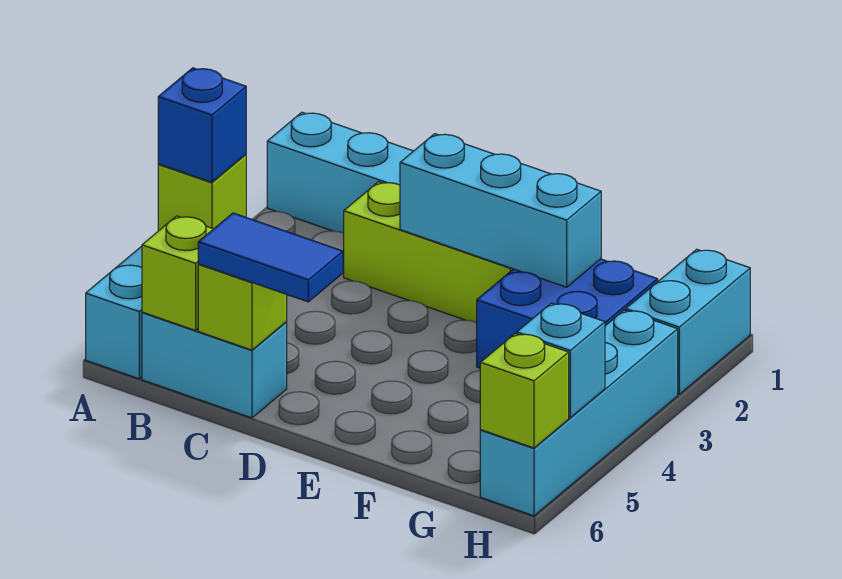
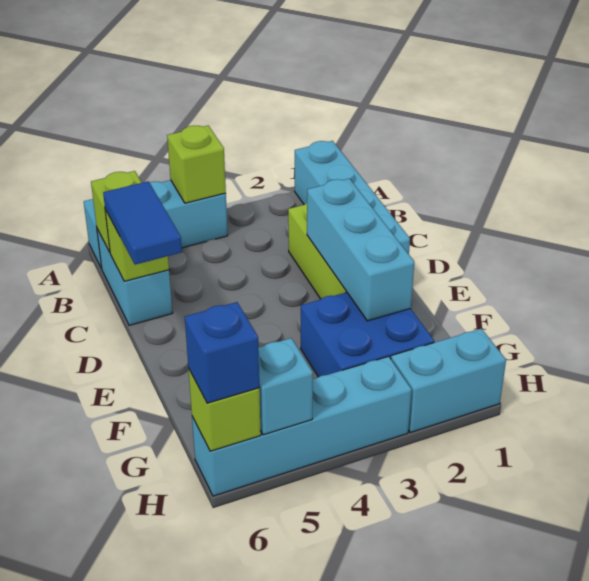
blue 1x1 brick [158,68,246,182] -> blue 1x1 brick moved to [185,302,259,403]

